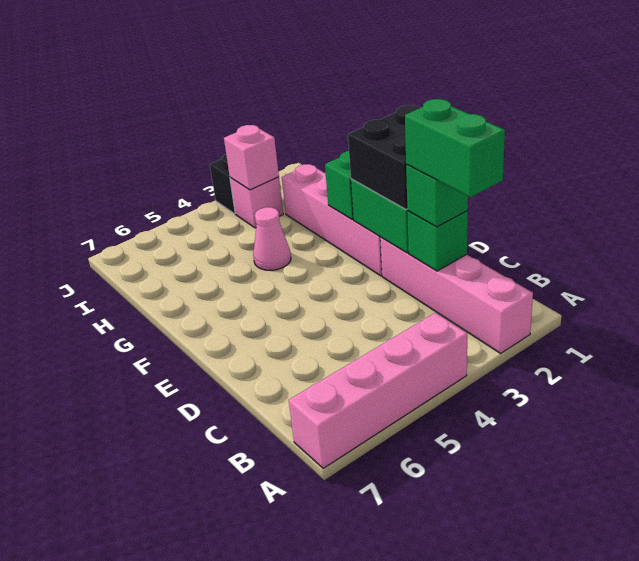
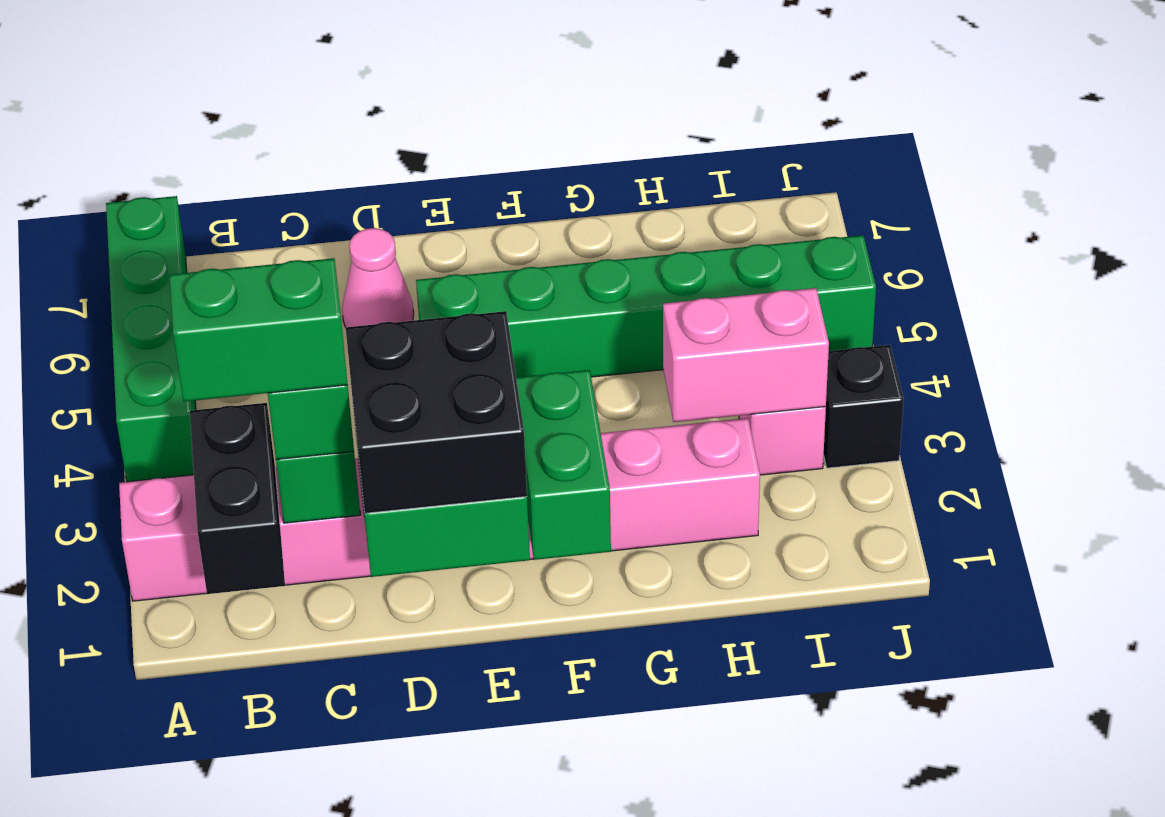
pink 1x4 brick [289,313,467,468] -> green 1x4 brick [106,196,196,482]
none -> black 1x2 brick [190,403,285,594]
none -> green 1x6 brick [416,235,876,377]
pink 1x1 cone [253,207,291,270] -> pink 1x1 cone moved to [342,228,414,327]
pink 1x1 brick [224,125,279,190] -> pink 1x2 brick [663,288,829,422]

